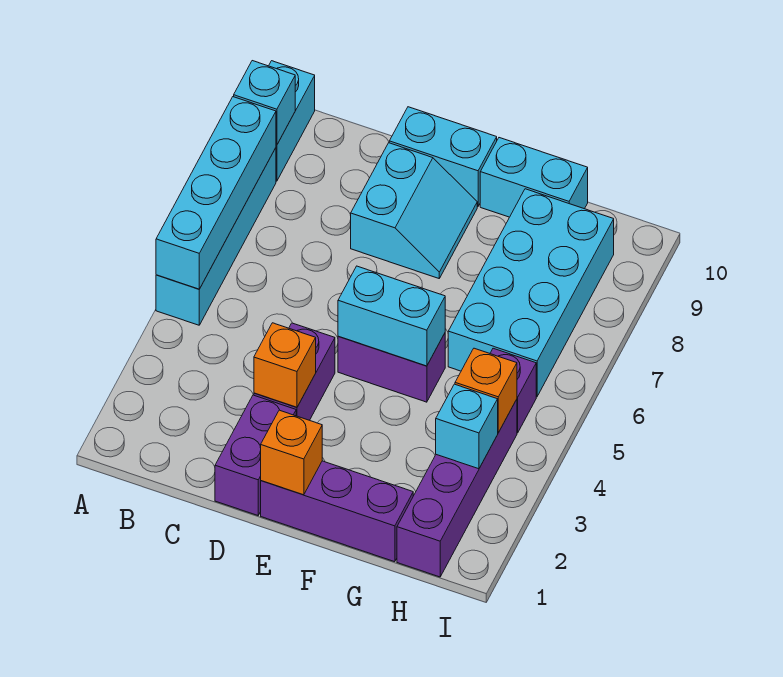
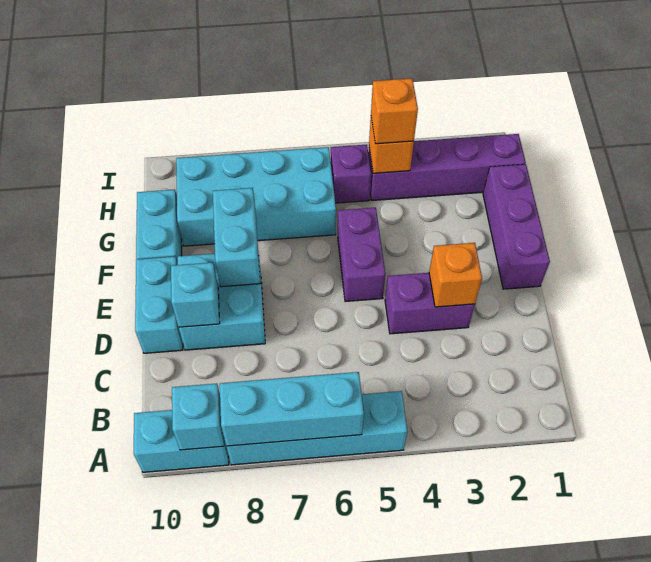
cyan 1x4 brick [156,97,276,289] -> cyan 1x3 brick [220,372,364,446]
purple 1x2 brick [215,395,296,515] -> none
cyan 2x2 slope [351,143,477,278] -> cyan 2x2 brick [178,253,265,350]
orange 1x1 brick [261,410,322,495] -> orange 1x1 brick moved to [371,78,418,144]
cyan 1x2 brick [338,266,445,366] -> cyan 1x2 brick moved to [213,188,260,287]
cyan 1x1 brick [436,384,498,469] -> cyan 1x1 brick moved to [171,263,220,327]

